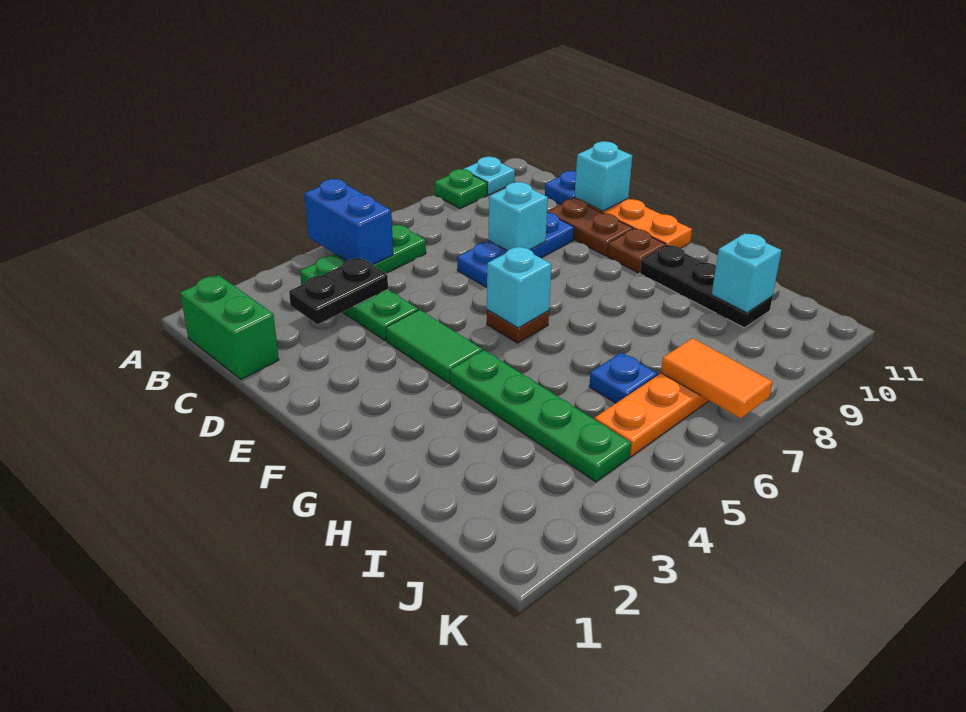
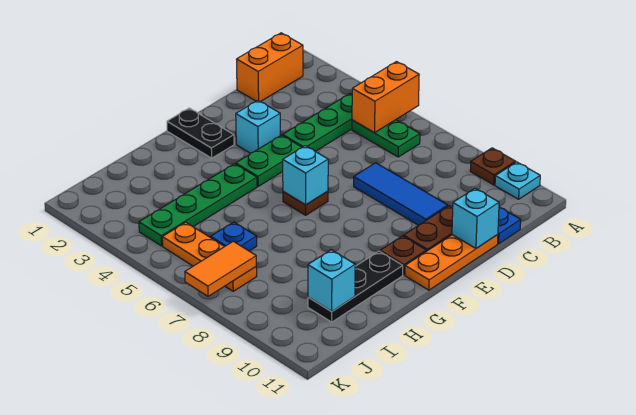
blue 1x2 brick [304,179,393,265] -> orange 1x2 brick [352,62,419,133]
green 1x1 plate [435,169,487,209] -> brown 1x1 plate [470,148,515,185]
green 1x2 brick [180,275,279,379] -> orange 1x2 brick [237,33,303,102]
black 1x2 plate [289,258,388,324] -> black 1x2 plate moved to [167,108,234,158]
blue 1x3 plate [457,213,574,287] -> blue 1x3 tile [354,163,448,225]
cyan 1x1 brick [488,182,548,251] -> cyan 1x1 brick moved to [236,100,280,153]
green 1x2 tile [386,310,482,383] -> green 1x2 plate [236,135,302,186]

